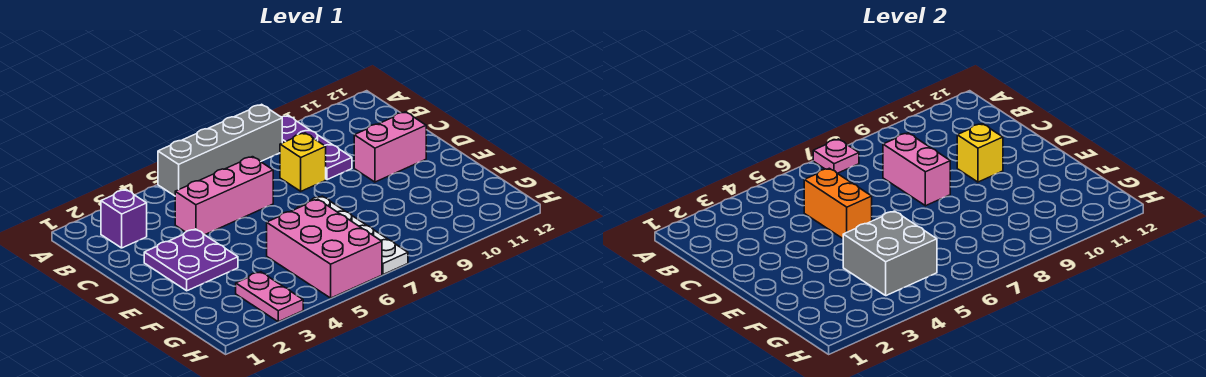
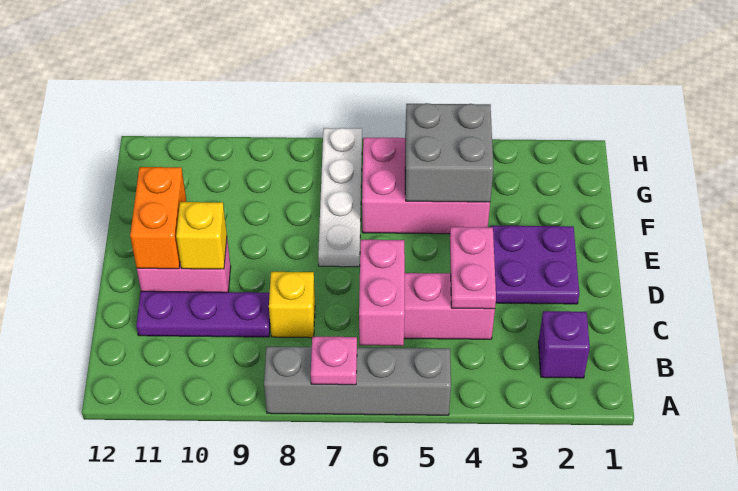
purple 1x3 plate [282,116,352,180] -> purple 1x3 plate turned to [136,291,270,337]
orange 1x2 brick [804,168,872,238] -> orange 1x2 brick moved to [130,167,186,269]
pink 1x2 brick [883,133,950,206] -> pink 1x2 brick moved to [359,240,405,346]
pink 2x3 brick [267,199,382,298] -> pink 2x3 brick turned to [362,137,490,234]
pink 1x2 plate [236,272,303,322] -> pink 1x2 plate moved to [450,227,496,309]

